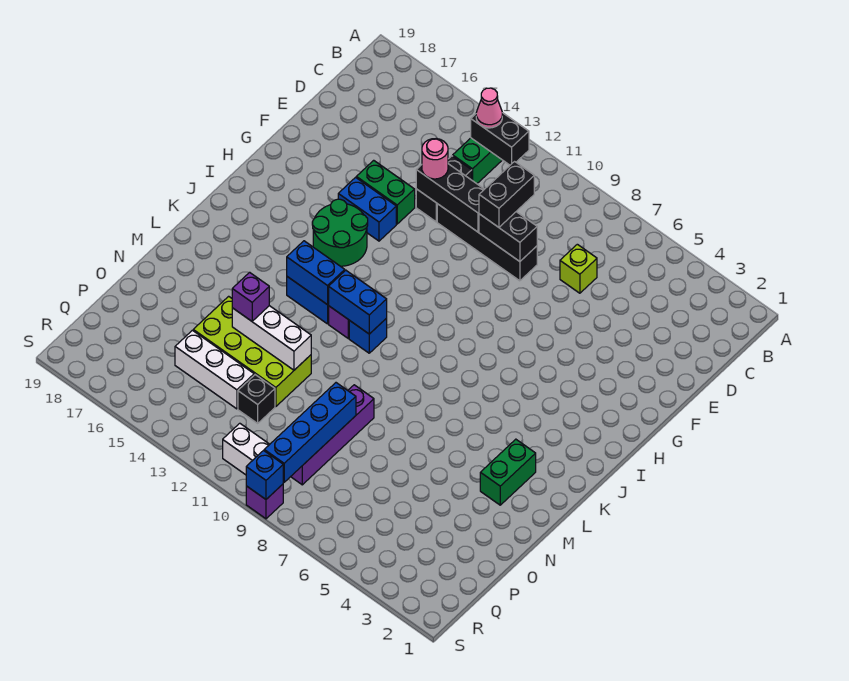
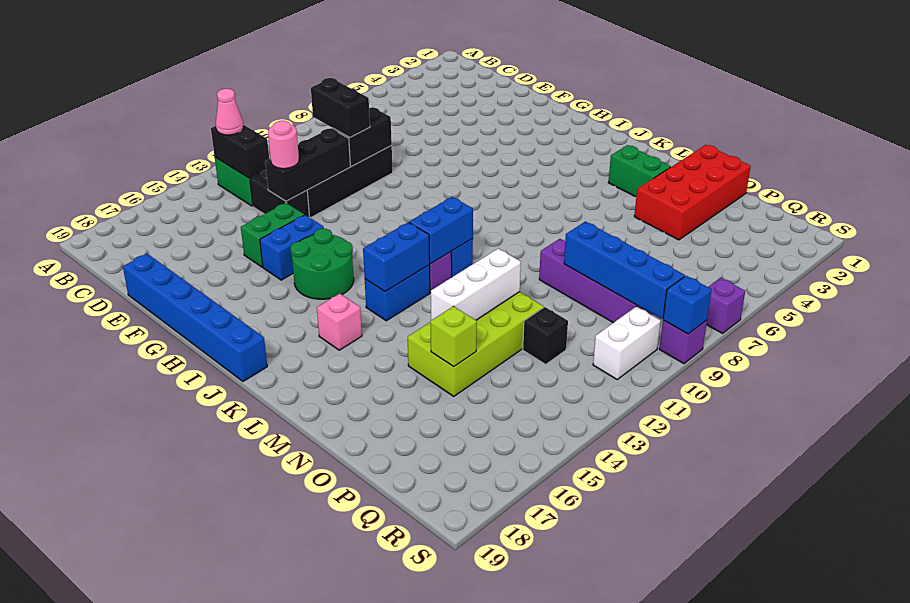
black 1x2 brick [471,113,529,165] -> black 1x2 brick turned to [211,125,269,178]
lime 1x1 brick [560,244,597,293] -> lime 1x1 brick moved to [430,306,477,367]
none -> blue 1x6 brick [123,254,267,381]
none -> pink 1x1 brick [317,294,362,350]
none -> red 2x4 brick [634,145,751,240]
purple 1x1 brick [232,272,269,321] -> purple 1x1 brick moved to [706,278,745,333]
white 1x3 brick [175,330,254,409] -> none

